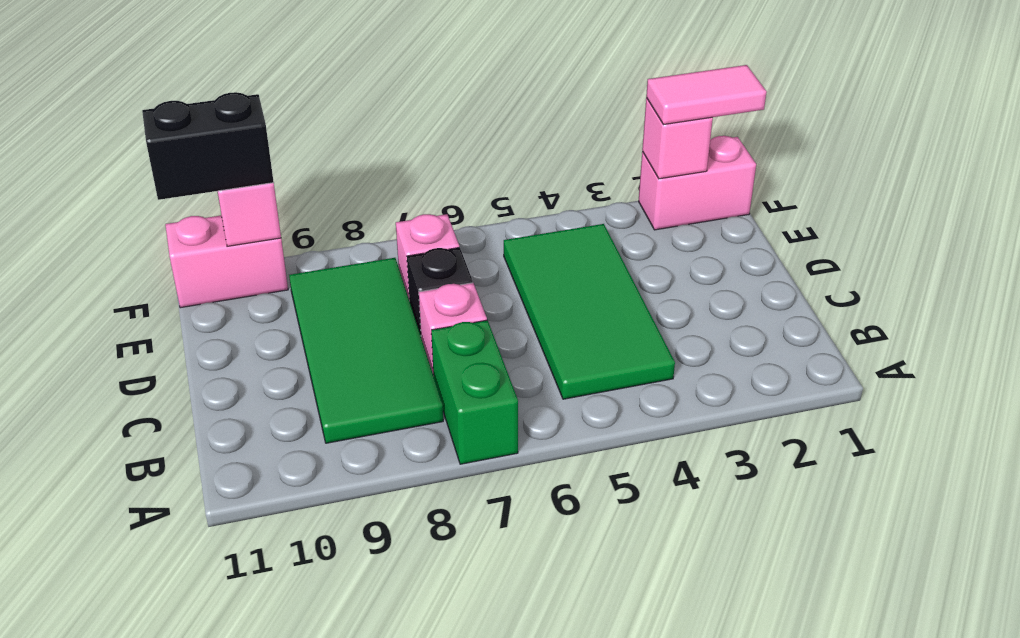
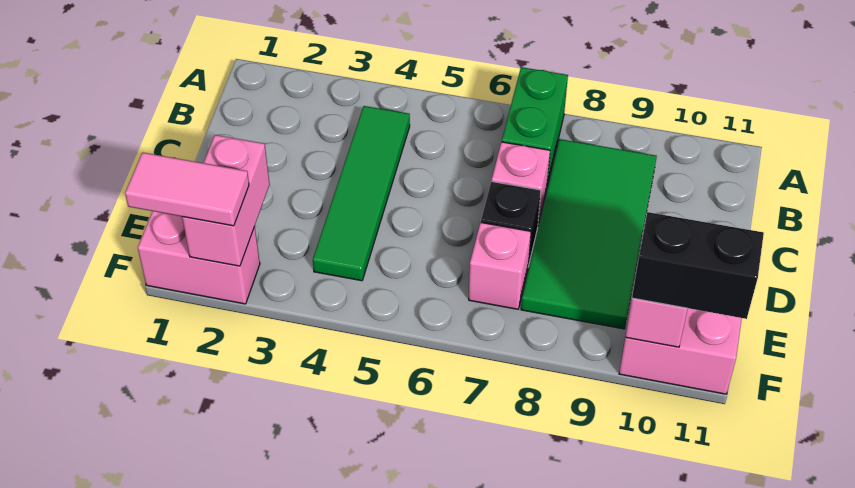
green 2x4 tile [504,224,675,399] -> green 1x4 tile [313,106,410,281]
pink 1x1 brick [642,98,713,179] -> pink 1x2 brick [182,135,270,266]

